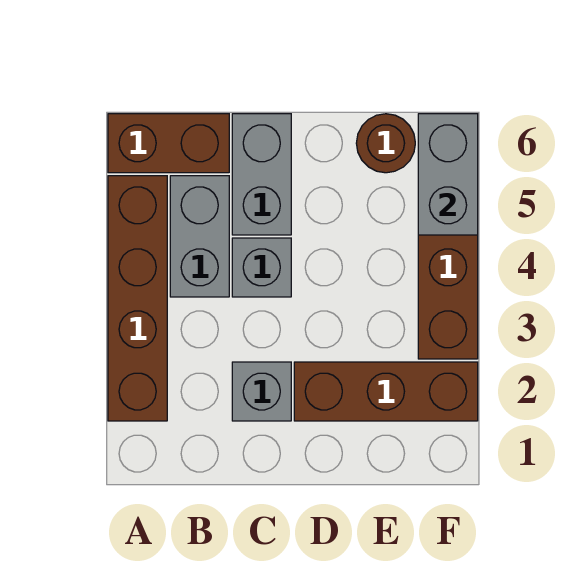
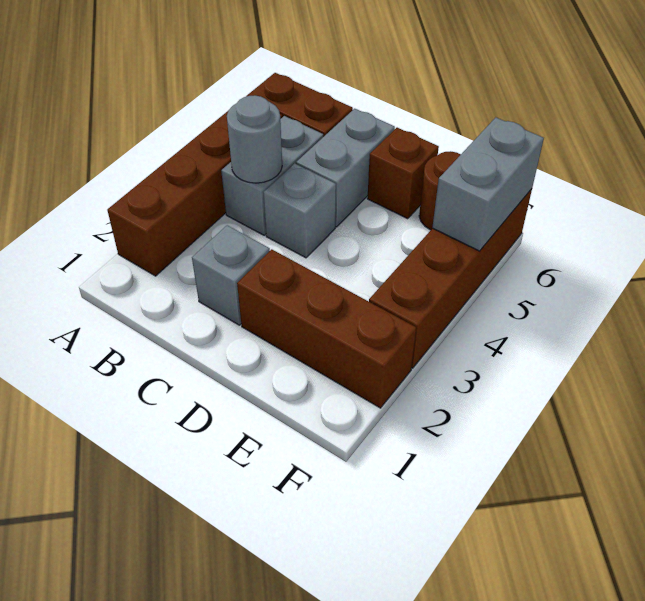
none -> grey 1x1 round brick [227,95,282,183]
none -> brown 1x1 brick [367,128,439,219]

